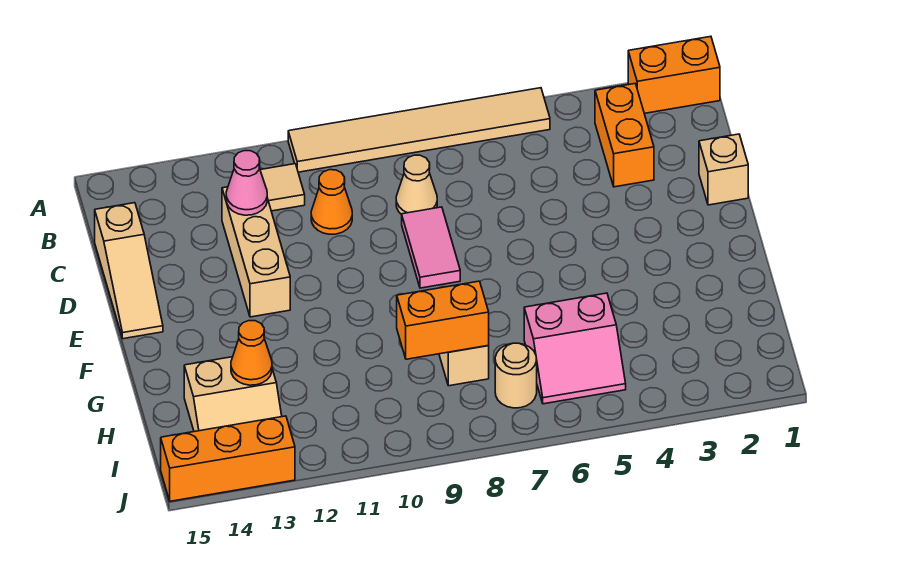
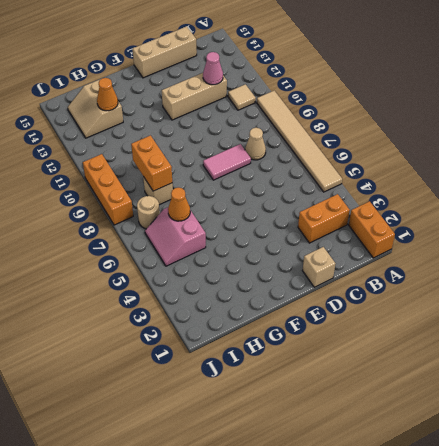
orange 1x1 cone [311,170,352,234] -> orange 1x1 cone moved to [168,188,190,221]
tan 1x3 slope [95,203,163,339] -> tan 1x3 brick [133,26,197,78]
orange 1x3 brick [161,416,295,501] -> orange 1x3 brick moved to [83,154,133,225]

